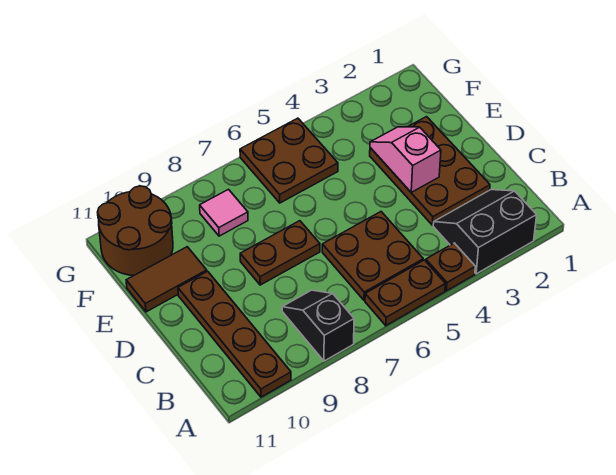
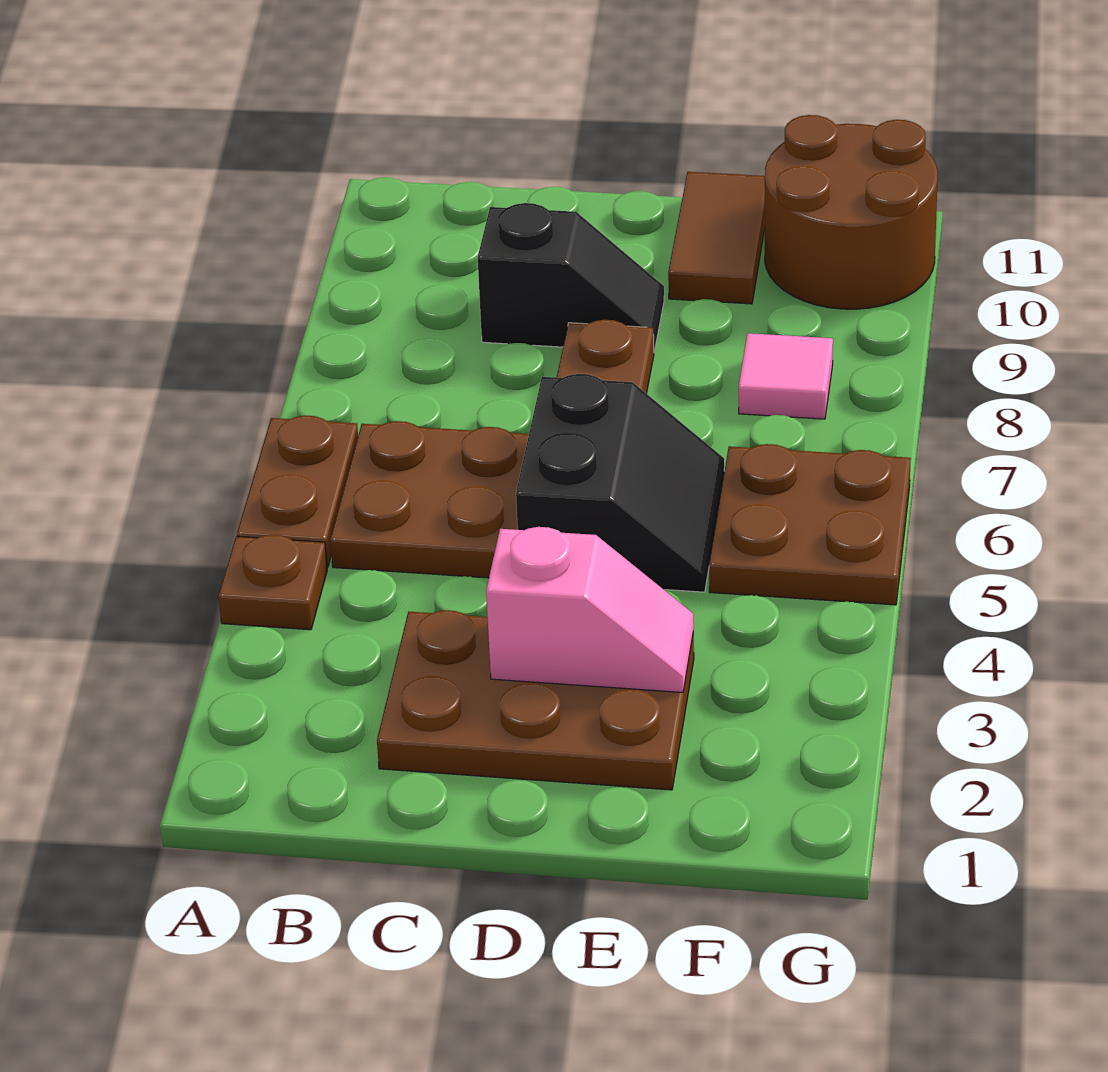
black 2x2 slope [433,190,537,274] -> black 2x2 slope moved to [516,374,724,592]
black 1x2 slope [282,290,354,361] -> black 1x2 slope moved to [478,203,664,351]
brown 1x4 plate [178,271,291,397] -> none

